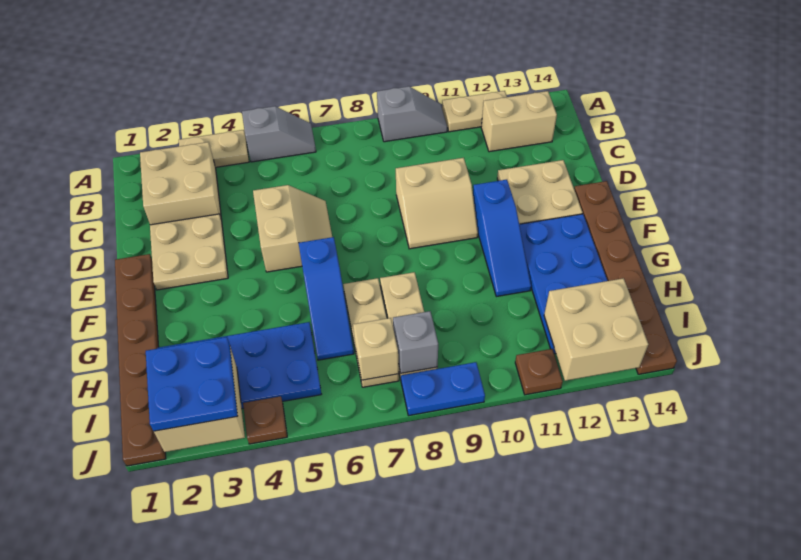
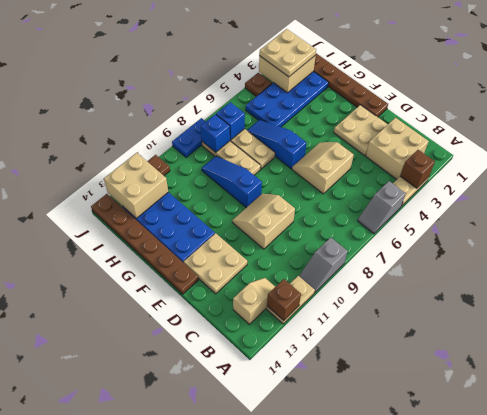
none -> brown 1x1 brick [401,150,435,188]
none -> brown 1x1 brick [267,279,301,320]
tan 1x2 brick [481,91,557,152] -> tan 1x2 slope [233,278,275,324]
tan 2x2 slope [253,185,332,272] -> tan 2x2 slope turned to [292,142,354,194]
blue 1x3 slope [473,180,531,297] -> blue 1x3 slope moved to [202,156,262,208]
blue 2x2 plate [146,337,237,431] -> tan 2x2 plate [259,29,316,77]
tan 1x1 brick [353,318,399,380] -> blue 1x1 brick [216,102,245,140]
grey 1x1 brick [393,311,438,373] -> blue 1x1 brick [201,114,230,152]

